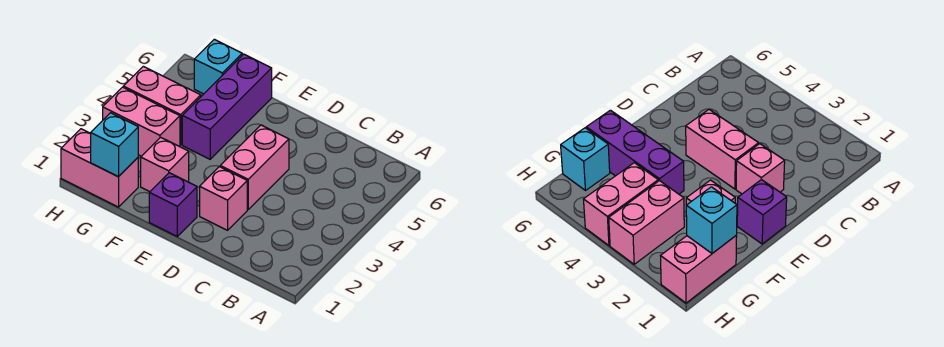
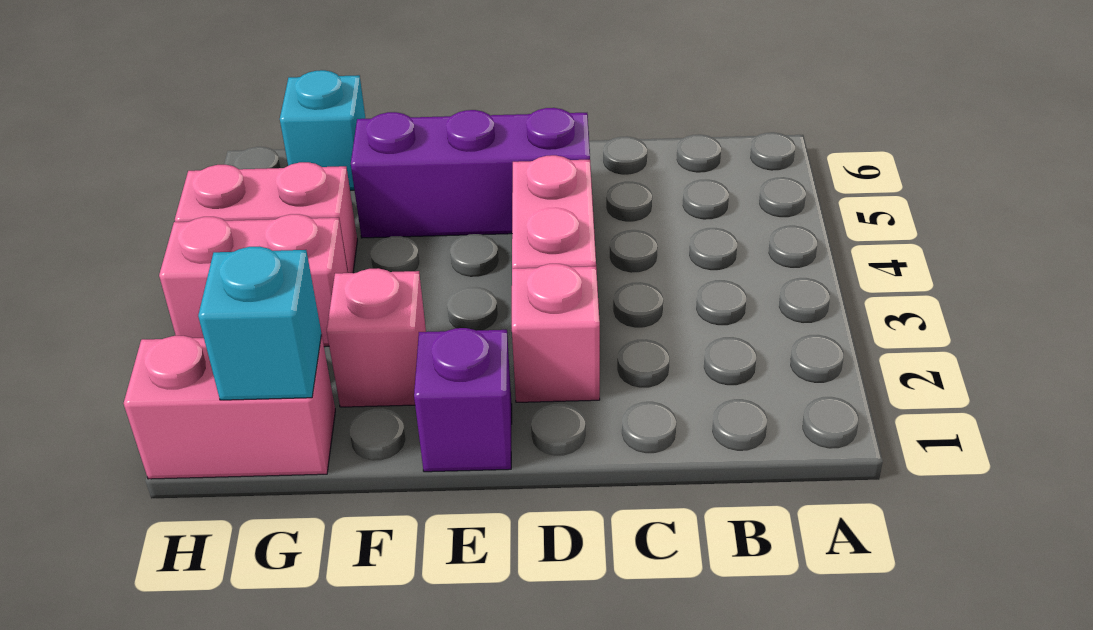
purple 1x3 brick [182,54,272,159] -> purple 1x3 brick turned to [351,108,590,238]

